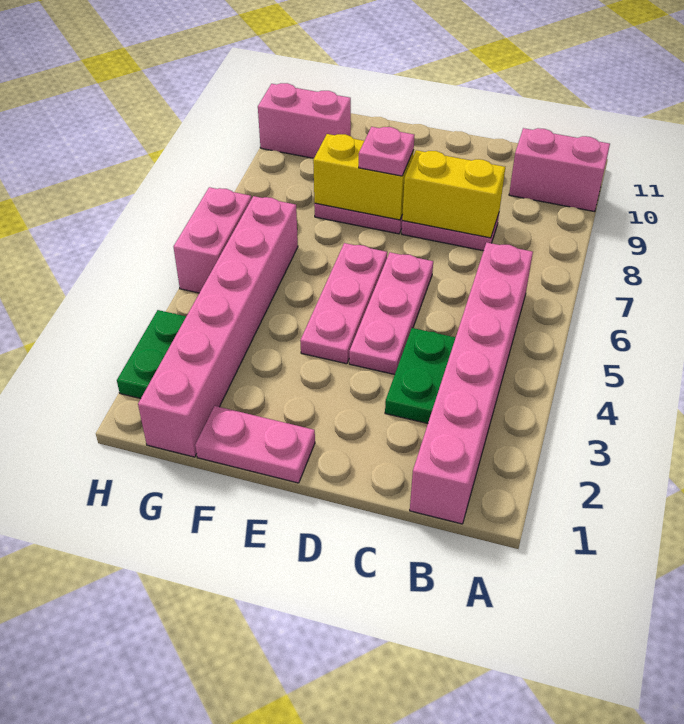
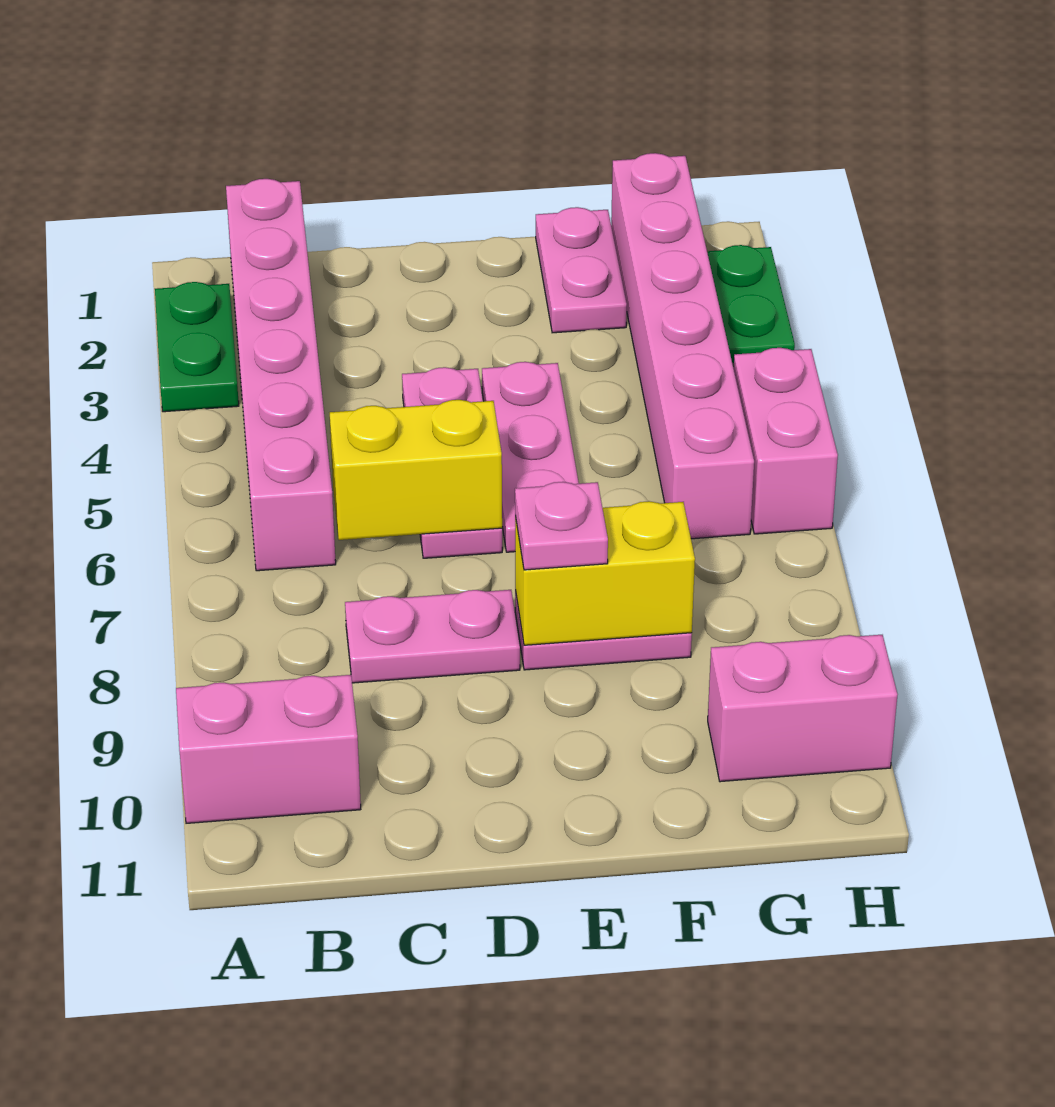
green 1x2 plate [385,328,456,423] -> green 1x2 plate moved to [155,282,239,412]
yellow 1x2 brick [402,150,505,238] -> yellow 1x2 brick moved to [330,400,502,540]
pink 1x2 plate [195,406,315,483] -> pink 1x2 plate turned to [536,207,627,333]

